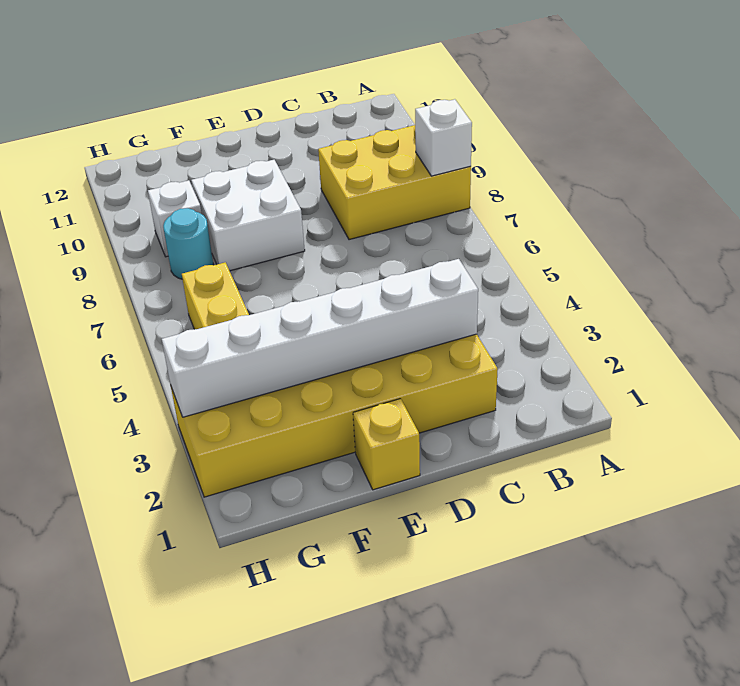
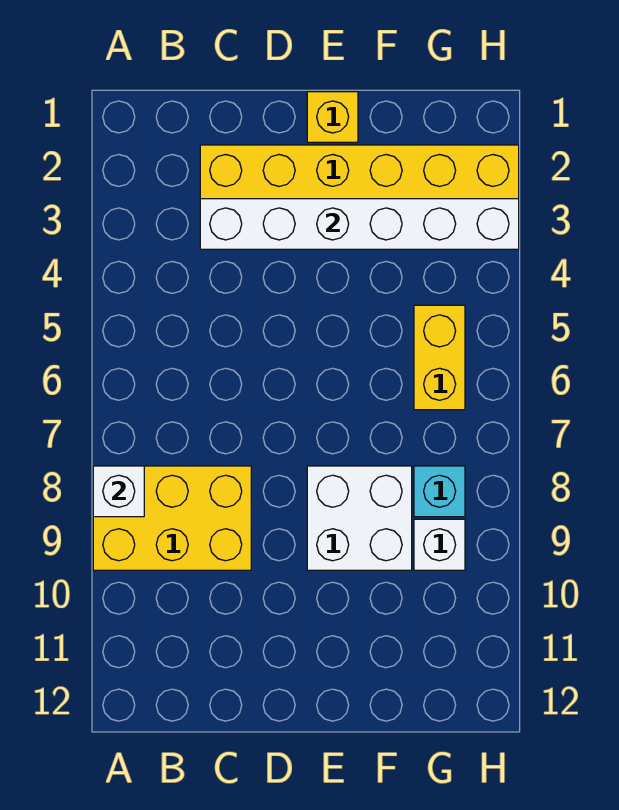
cyan 1x1 round brick [163,208,213,279] -> cyan 1x1 brick [414,466,465,517]

